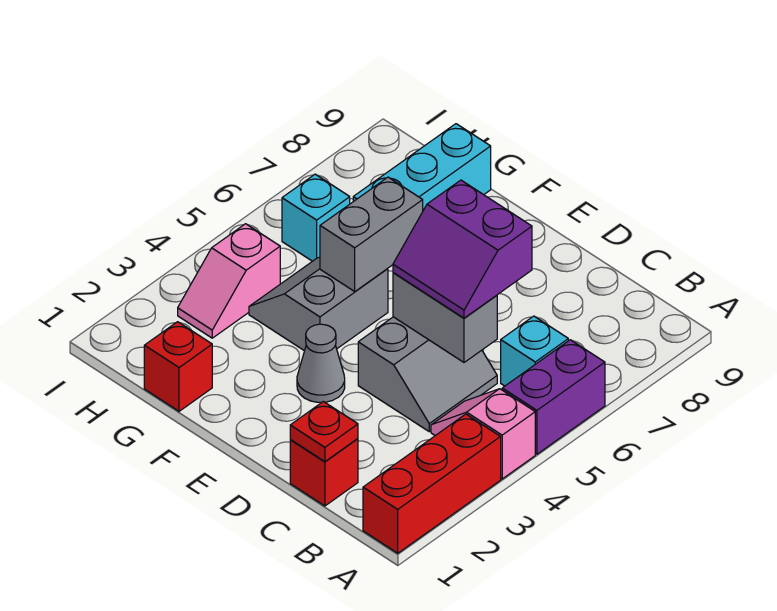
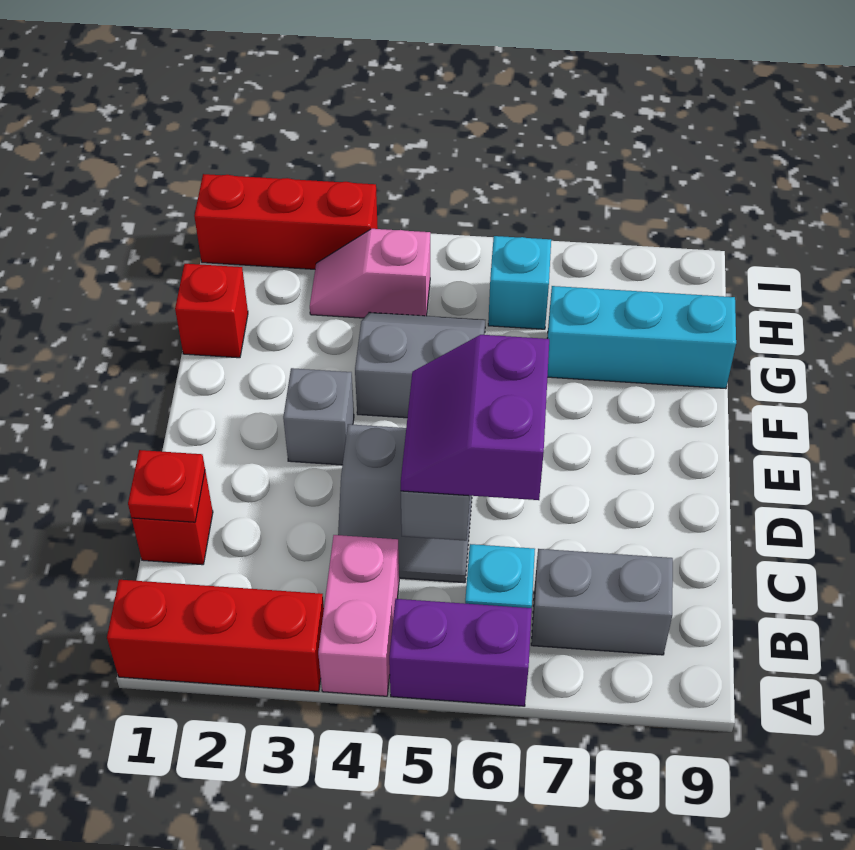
pink 1x2 slope [431,389,535,479] -> pink 1x2 brick [318,535,399,696]
grey 1x1 cone [297,324,345,402] -> grey 1x1 brick [283,368,354,465]
grey 1x2 brick [320,177,423,291] -> grey 1x2 brick moved to [531,549,673,655]
none -> red 1x3 brick [194,174,378,269]

